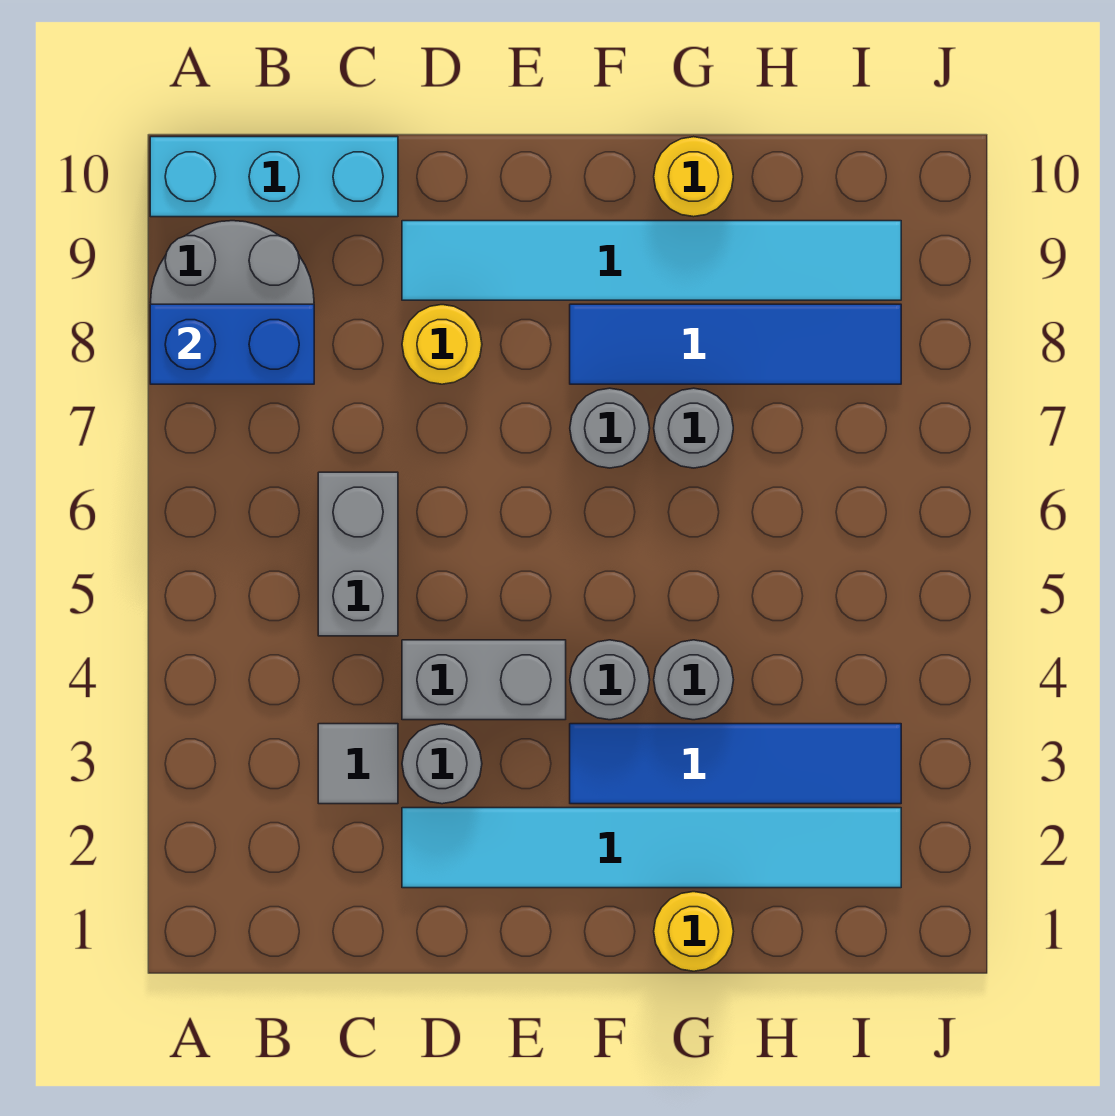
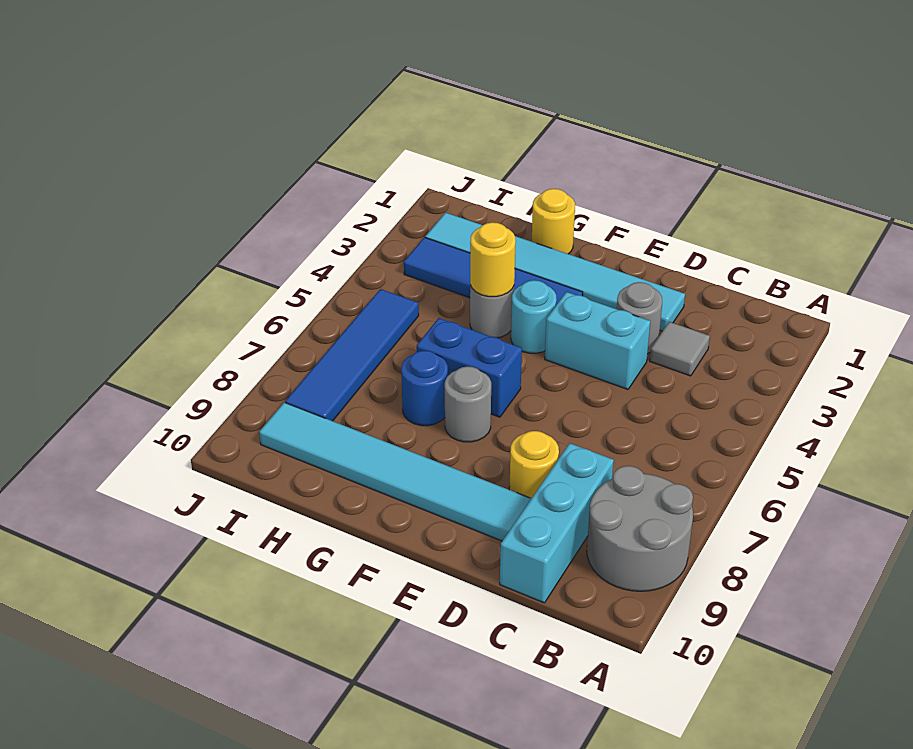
blue 1x2 brick [150,304,314,384] -> blue 1x2 brick moved to [417,318,522,417]
cyan 1x3 brick [150,137,398,217] -> cyan 1x3 brick turned to [500,443,614,603]
grey 1x2 brick [318,472,398,636] -> none
grey 1x2 brick [402,640,566,720] -> cyan 1x2 brick [545,292,650,389]
grey 1x1 round brick [570,640,650,720] -> cyan 1x1 round brick [511,280,557,353]
blue 1x4 tile [570,304,901,384] -> blue 1x4 tile turned to [285,289,419,421]
grey 1x1 round brick [654,388,733,468] -> blue 1x1 round brick [401,351,448,426]
yellow 1x1 round brick [654,137,733,217] -> yellow 1x1 round brick moved to [470,222,516,297]

